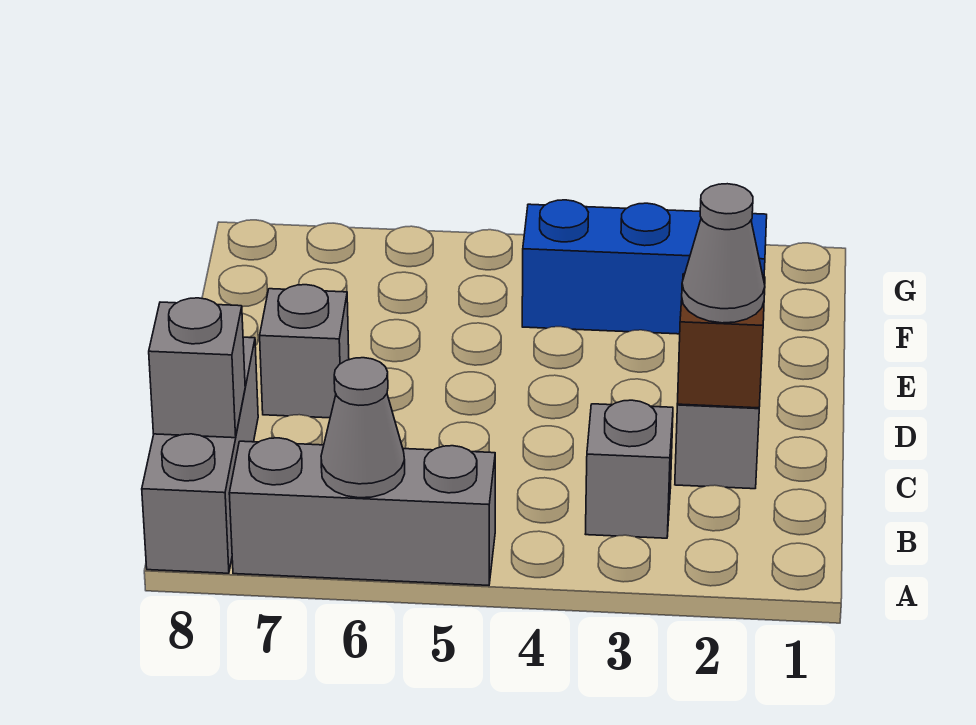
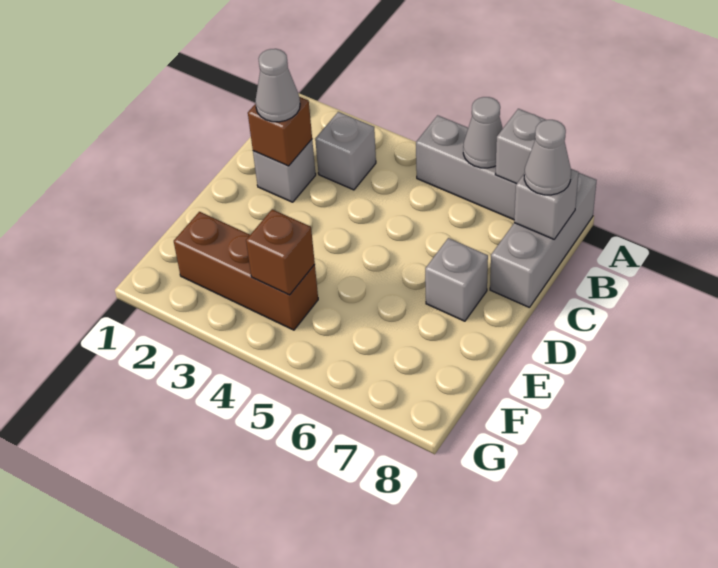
none -> grey 1x1 brick [495,109,546,184]
none -> grey 1x1 cone [524,120,571,195]
blue 1x3 brick [522,200,767,334] -> brown 1x3 brick [174,212,318,330]
none -> brown 1x1 brick [246,209,315,295]

